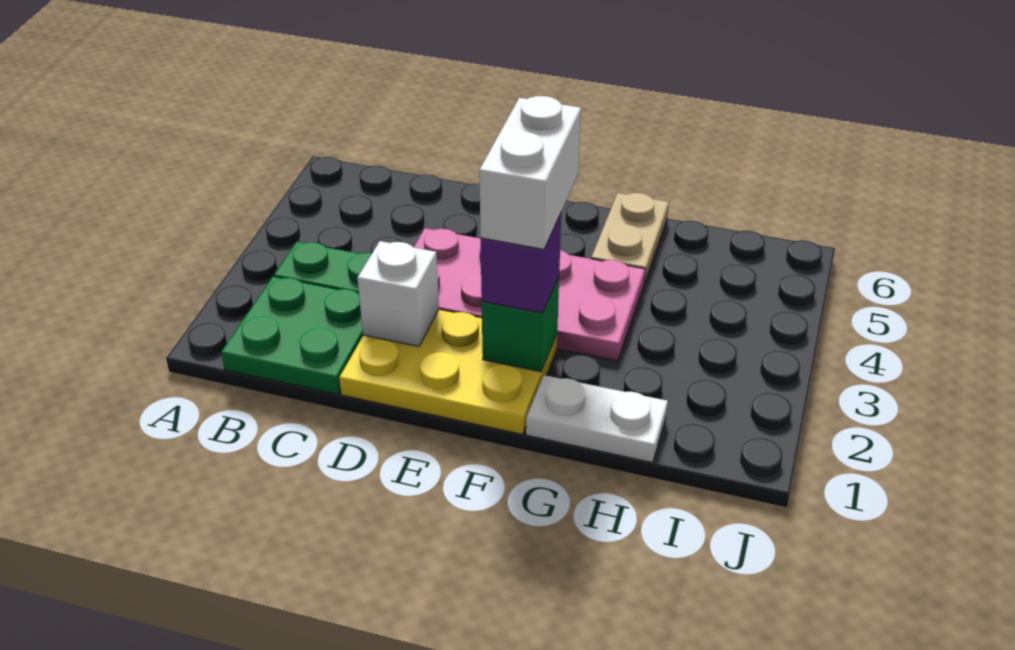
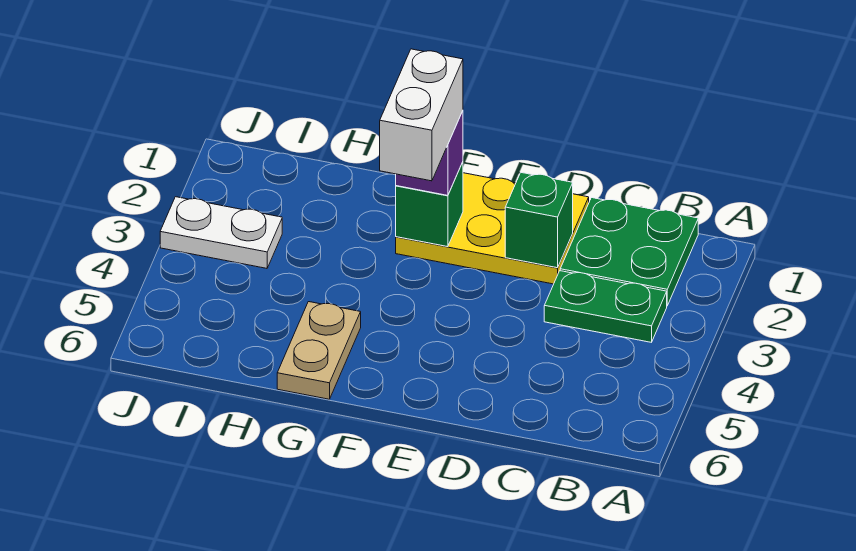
white 1x1 brick [358,241,439,347] -> green 1x1 brick [505,173,573,268]
pink 2x4 plate [414,228,645,361] -> none
white 1x2 plate [526,375,668,463] -> white 1x2 plate moved to [160,197,282,268]

